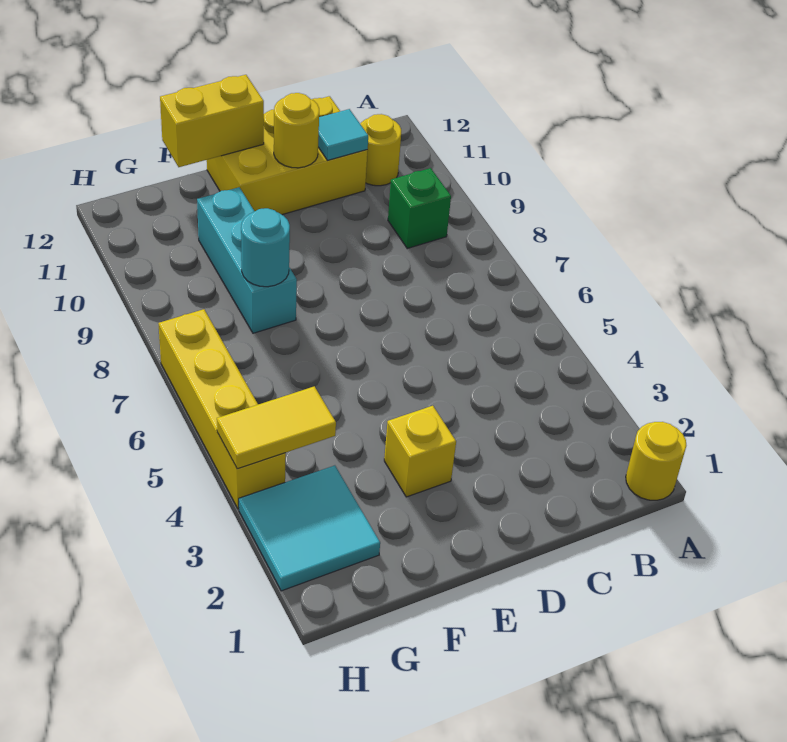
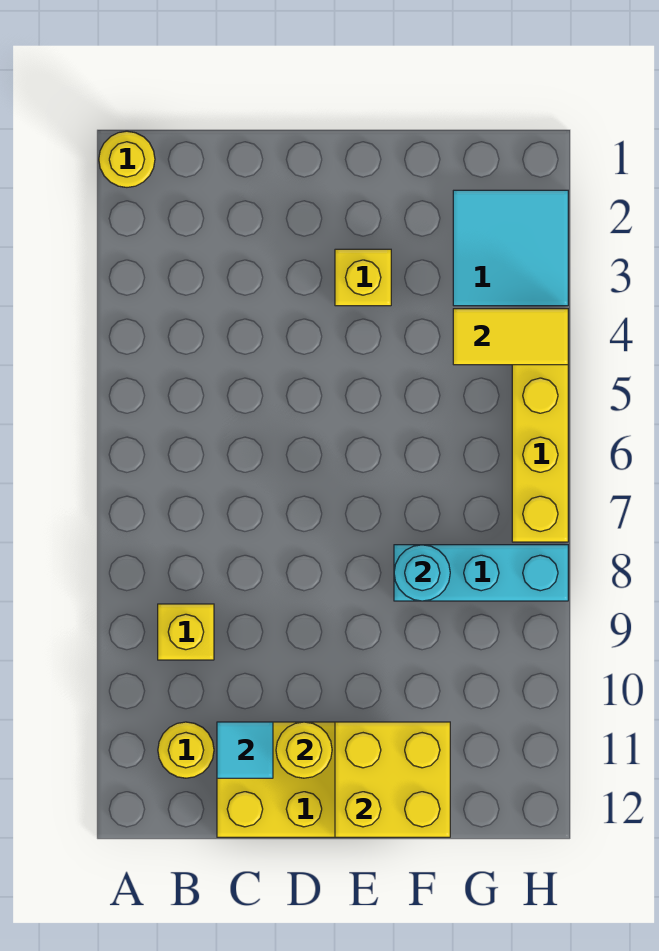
green 1x1 brick [388,168,451,248] -> yellow 1x1 brick [158,604,214,660]
yellow 1x2 brick [160,75,264,167] -> yellow 2x2 brick [335,722,450,837]
cyan 1x3 brick [197,187,297,333] -> cyan 1x3 brick turned to [394,545,568,601]

